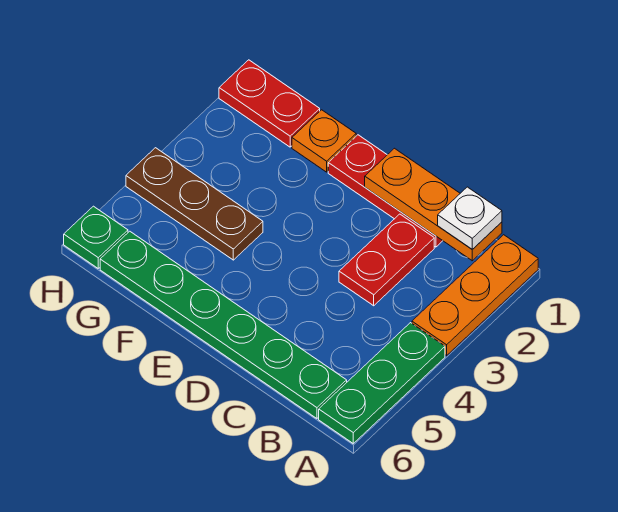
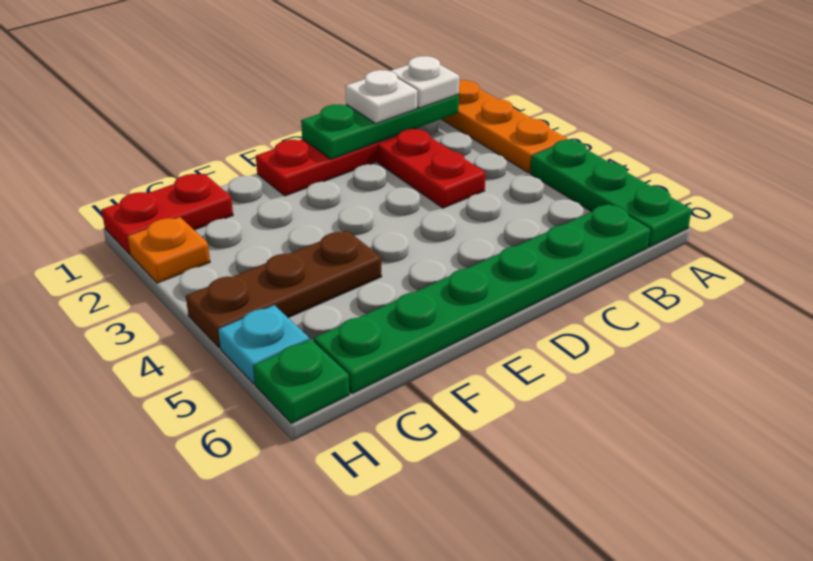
orange 1x3 plate [365,148,502,261] -> green 1x3 plate [301,94,459,159]
none -> white 1x1 plate [345,70,417,123]
orange 1x1 plate [292,110,356,172] -> orange 1x1 plate moved to [127,217,210,283]
none -> cyan 1x1 plate [218,305,309,384]

